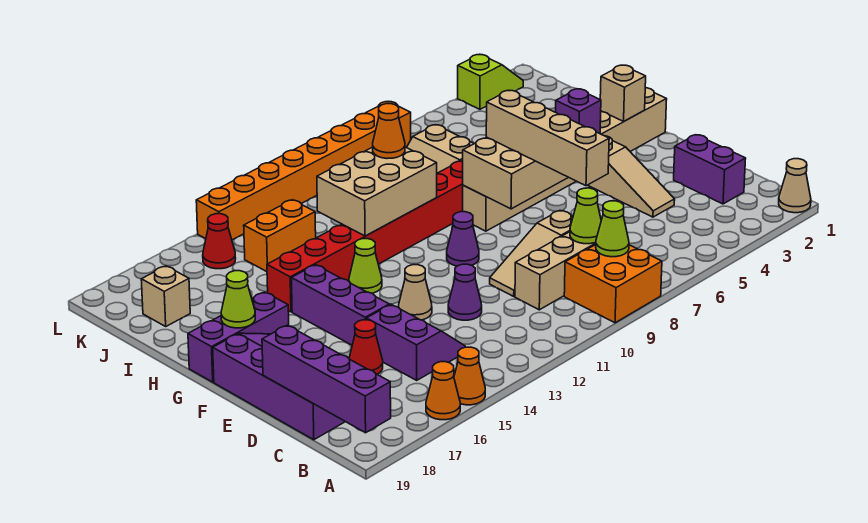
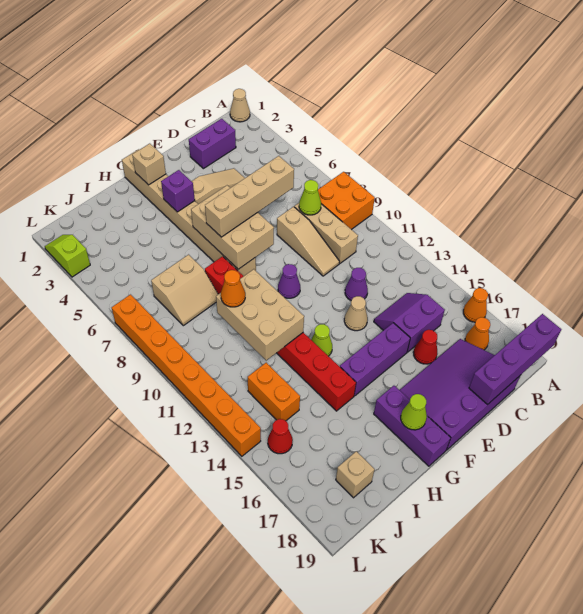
orange 1x1 cone [454,347,485,405] -> orange 1x1 cone moved to [465,317,490,350]
lime 1x1 cone [596,201,629,257] -> none

